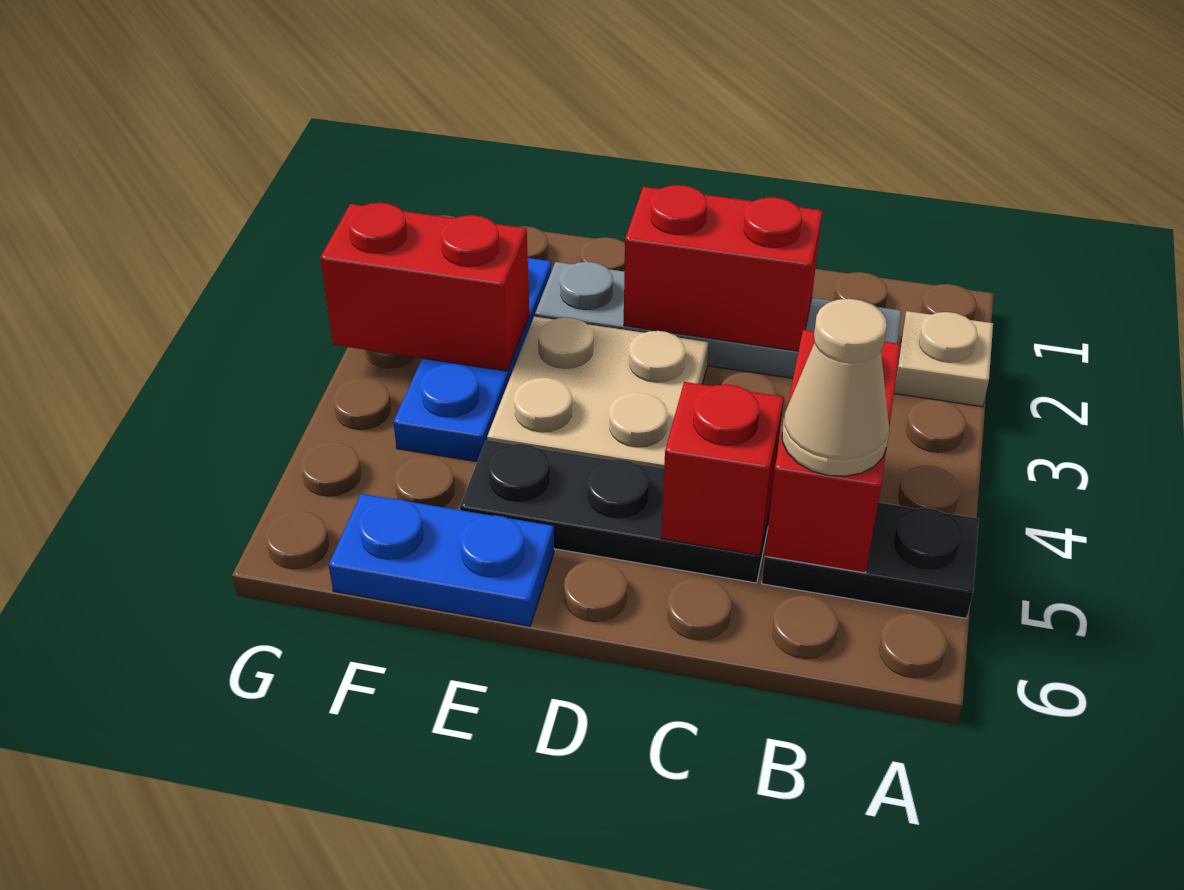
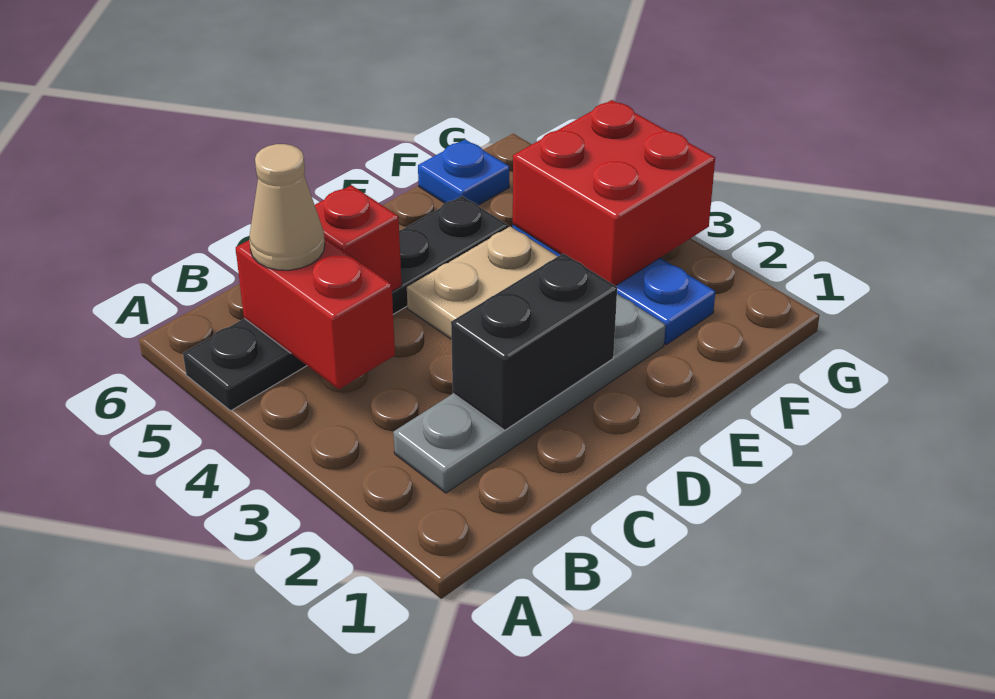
tan 1x1 plate [894,311,993,407] -> none
red 1x2 brick [624,185,822,351] -> black 1x2 brick [451,253,617,430]
blue 1x2 plate [329,494,554,626] -> blue 1x1 plate [418,140,510,205]
red 1x2 brick [320,203,530,371] -> red 2x2 brick [513,100,715,286]

